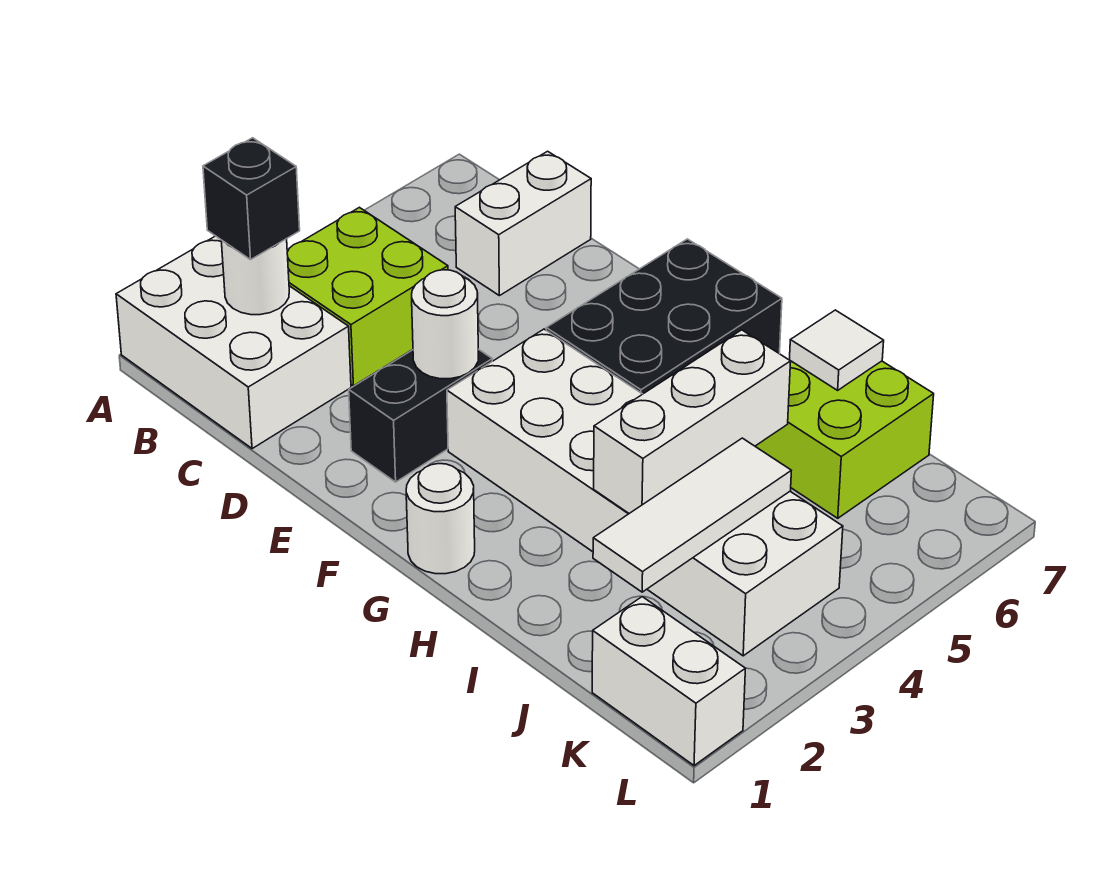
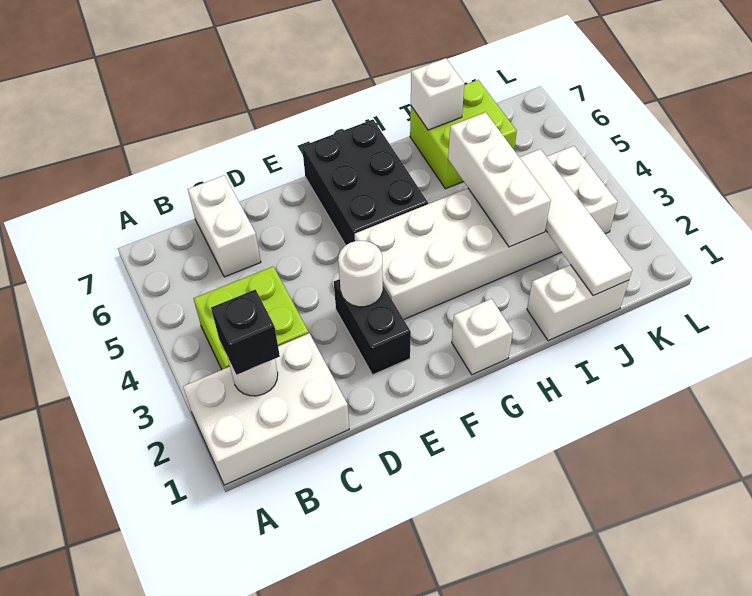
white 1x1 round brick [406,464,475,574] -> white 1x1 brick [452,299,513,375]
white 1x1 tile [789,310,884,390] -> white 1x1 brick [411,58,464,130]
white 1x3 tile [593,438,791,592] -> white 1x4 tile [519,149,632,296]
white 1x2 brick [592,597,746,766] -> white 1x2 brick moved to [527,265,629,341]

